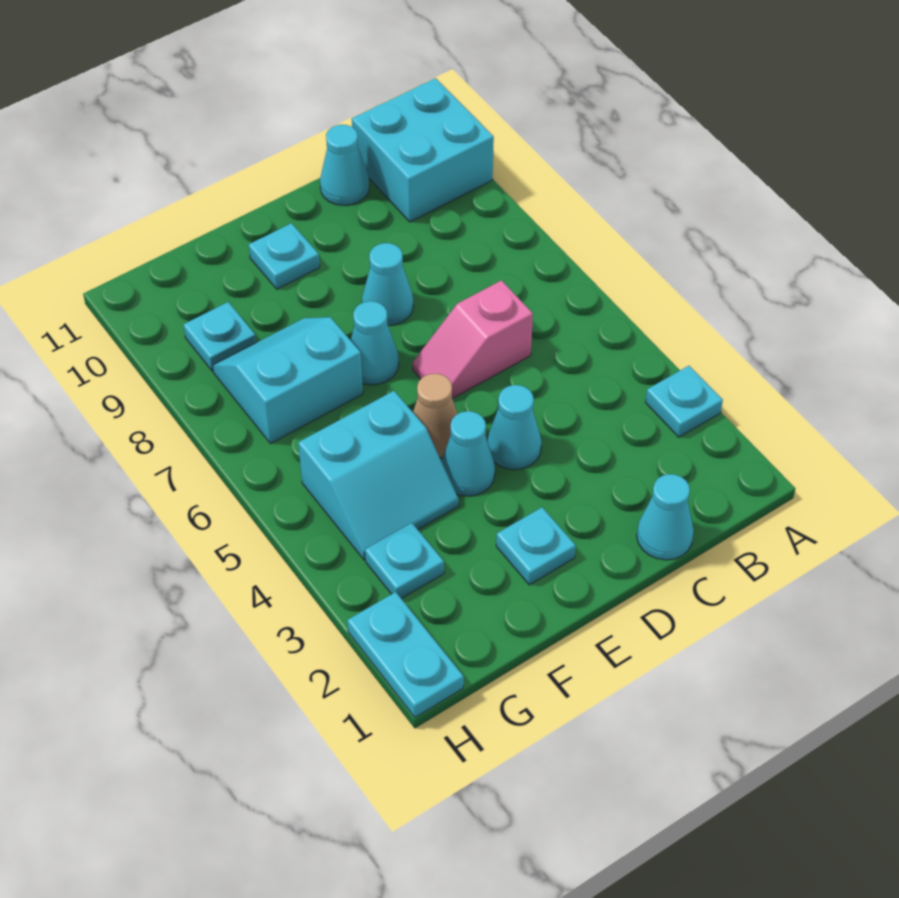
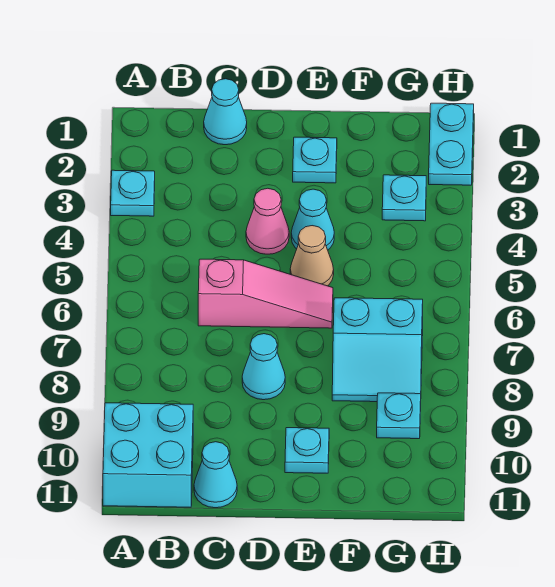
pink 1x2 slope [413,280,533,399] -> pink 1x3 slope [198,259,333,328]
cyan 1x1 cone [487,385,542,470] -> pink 1x1 cone [246,188,289,254]
cyan 1x1 cone [351,301,399,385] -> none
cyan 2x2 slope [298,391,459,560] -> none

